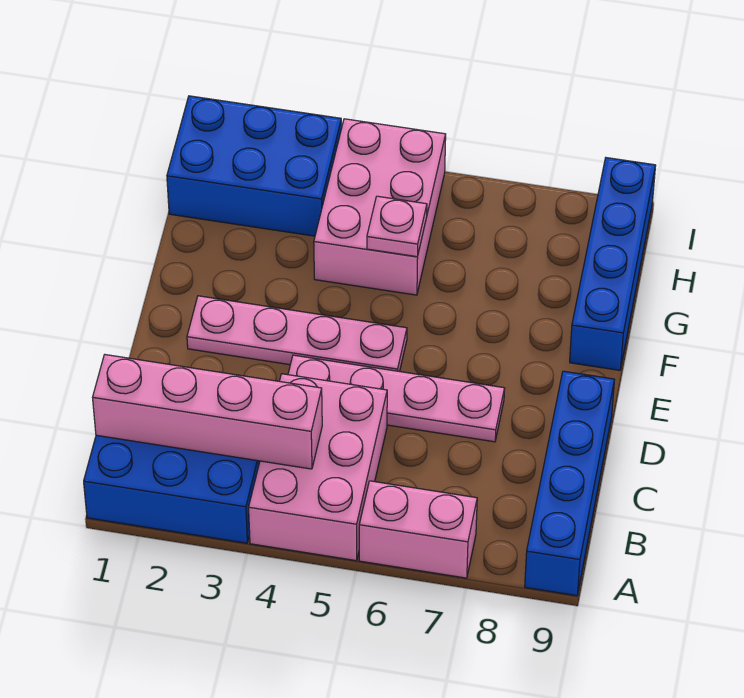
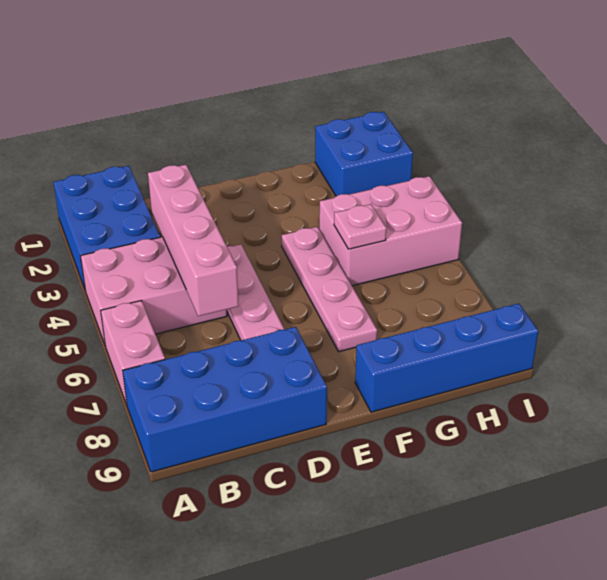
blue 1x4 brick [525,371,615,596] -> blue 2x4 brick [123,327,327,472]
pink 1x4 brick [93,355,322,469] -> pink 1x4 brick moved to [148,165,239,316]
pink 1x4 plate [187,296,407,371] -> pink 1x4 plate moved to [282,227,377,352]
blue 2x3 brick [167,96,342,236] -> blue 2x2 brick [315,112,413,196]

